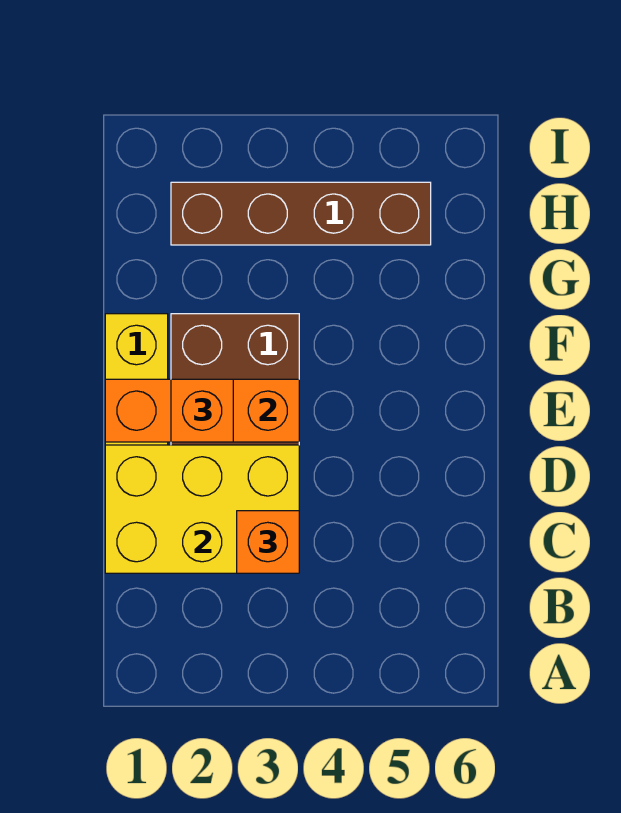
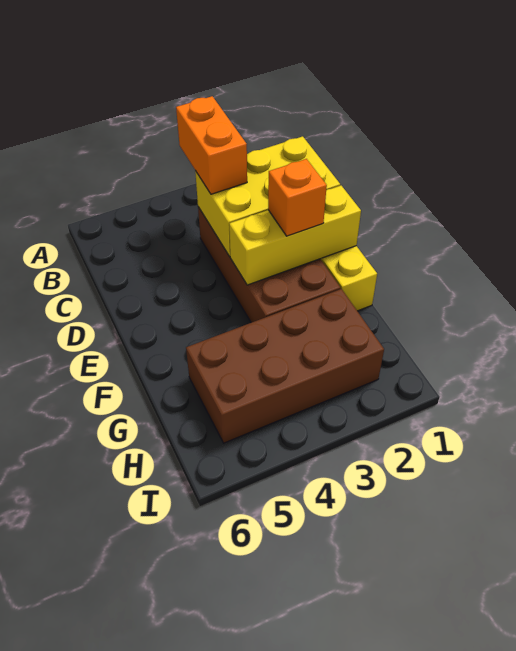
orange 1x1 brick [237,511,299,573] -> orange 1x2 brick [176,96,247,194]
orange 1x3 brick [105,379,299,442] -> yellow 1x3 brick [229,185,361,285]
brown 1x4 brick [171,182,431,245] -> brown 2x4 brick [186,289,384,443]

